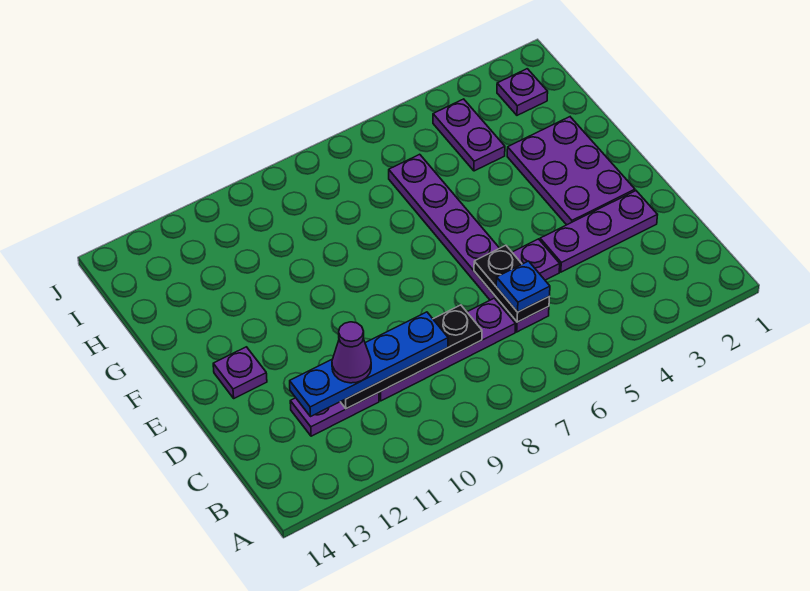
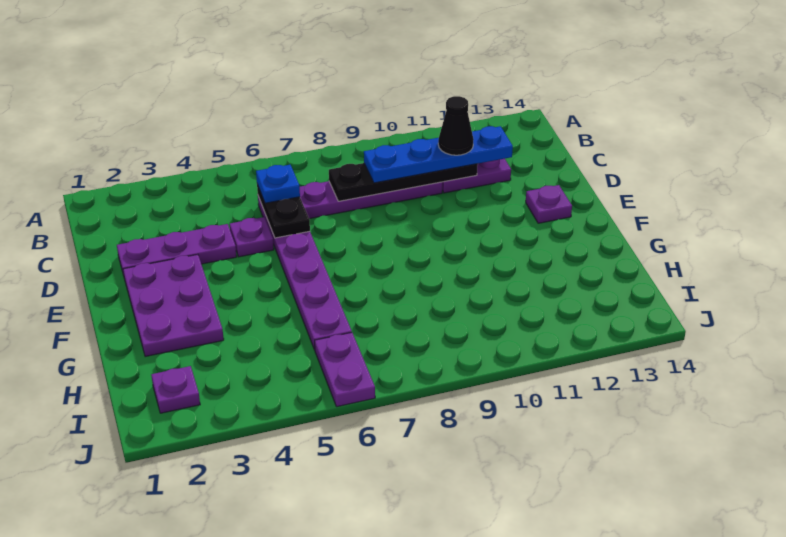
purple 1x1 cone [332,322,371,383] -> black 1x1 cone [438,96,474,155]
purple 1x2 plate [433,99,505,171] -> purple 1x2 plate moved to [315,333,375,407]

